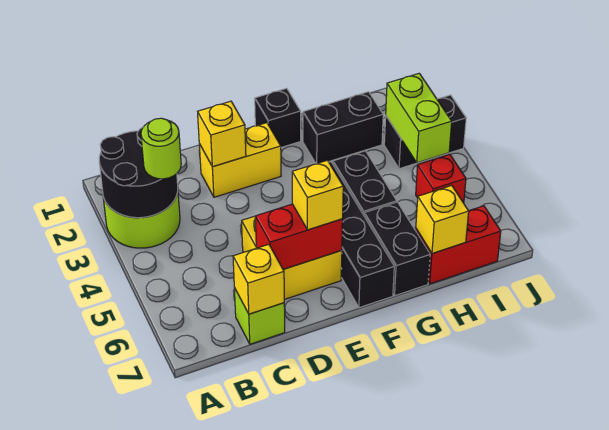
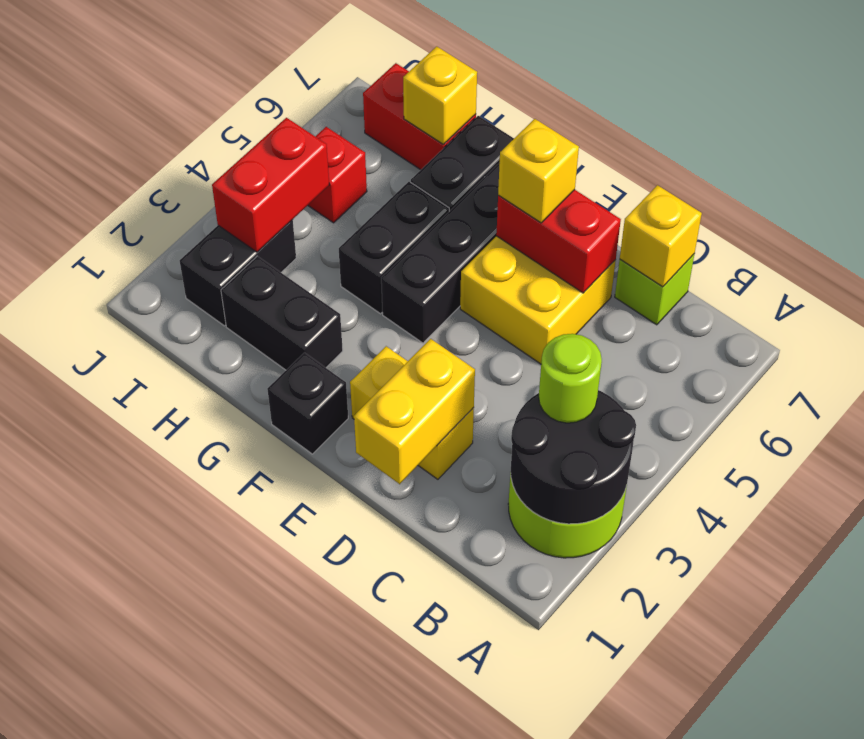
yellow 1x1 brick [198,101,246,167] -> yellow 1x2 brick [354,339,475,484]
black 1x2 brick [384,95,466,169] -> black 1x2 brick turned to [180,220,296,326]
lime 1x2 brick [386,73,452,163] -> red 1x2 brick [212,118,329,252]

